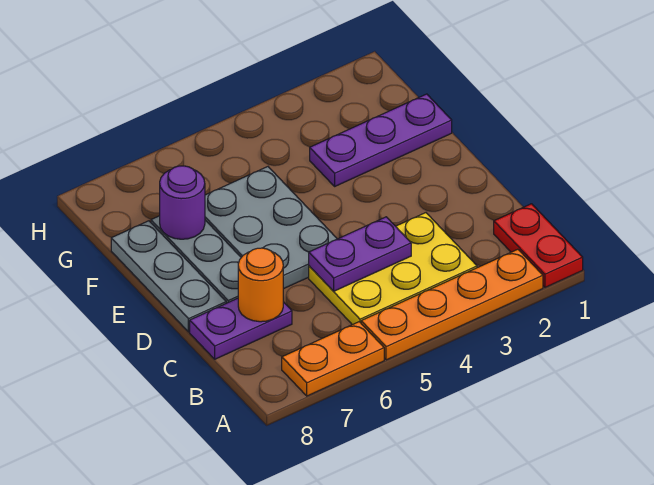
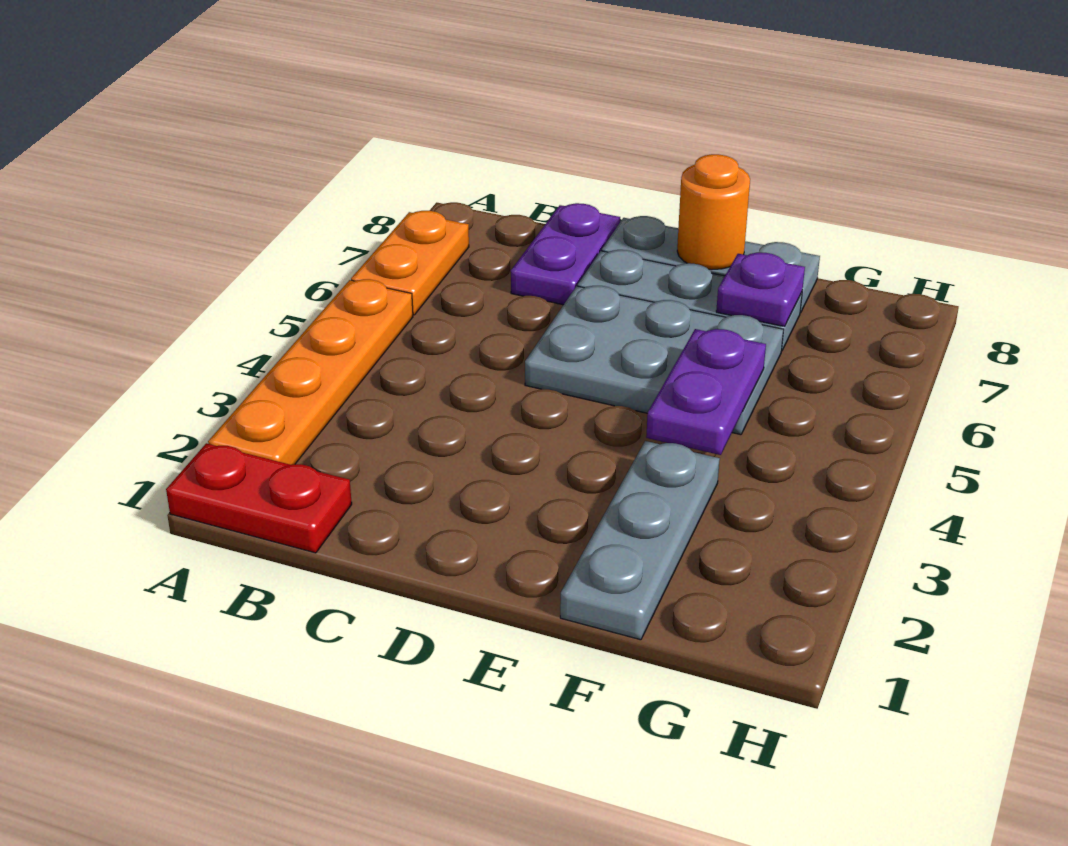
yellow 2x3 plate [309,213,477,325] -> none
purple 1x2 plate [309,217,411,291] -> purple 1x2 plate moved to [646,329,766,455]
orange 1x1 round brick [238,248,283,322] -> orange 1x1 round brick moved to [677,154,750,270]
purple 1x3 plate [310,94,452,186] -> grey 1x3 plate [560,441,720,640]
purple 1x1 round brick [160,166,205,239] -> purple 1x1 plate [716,253,805,327]

